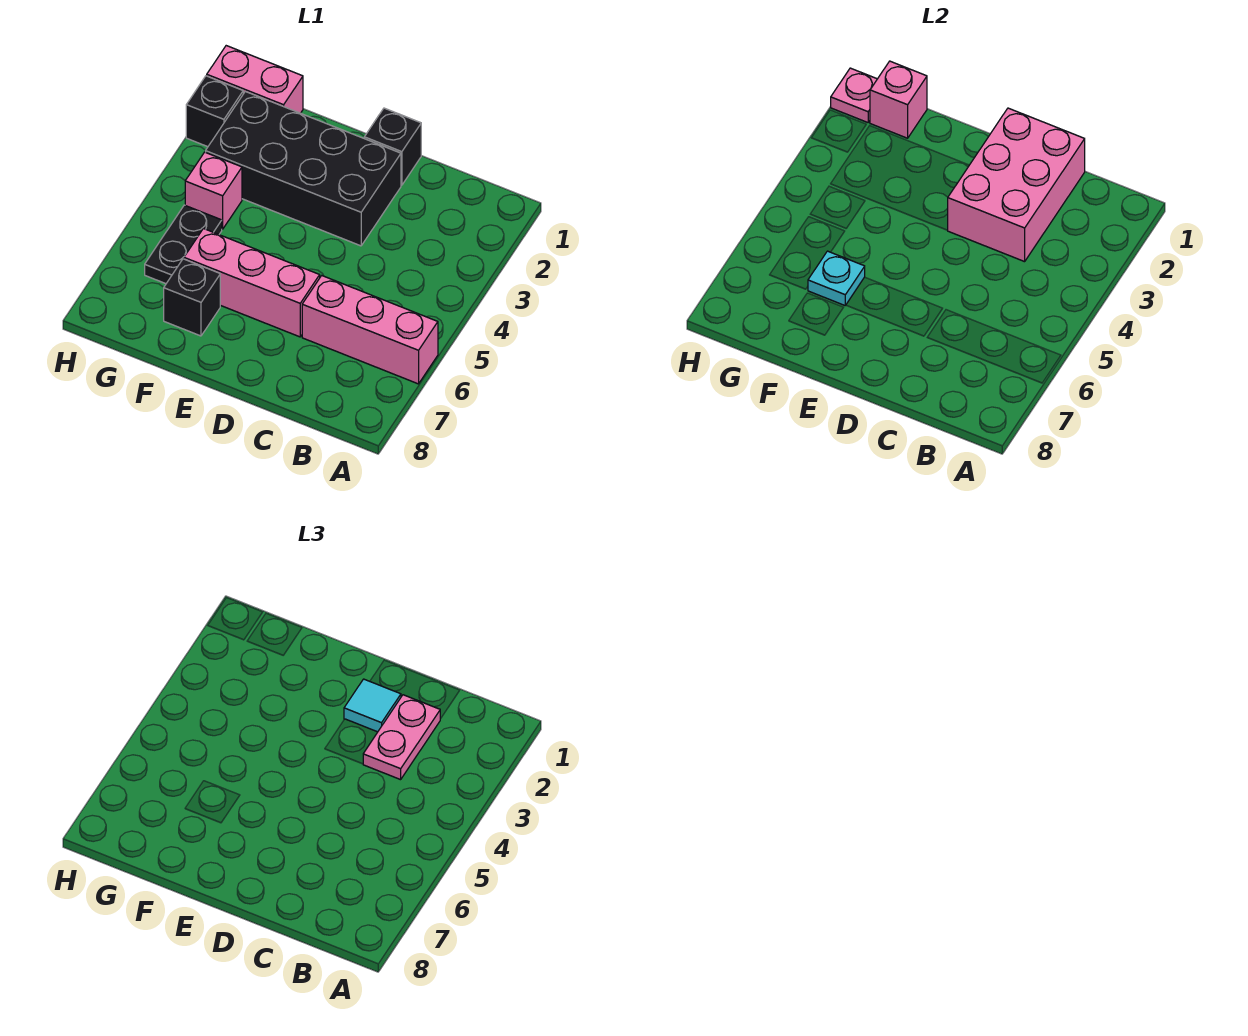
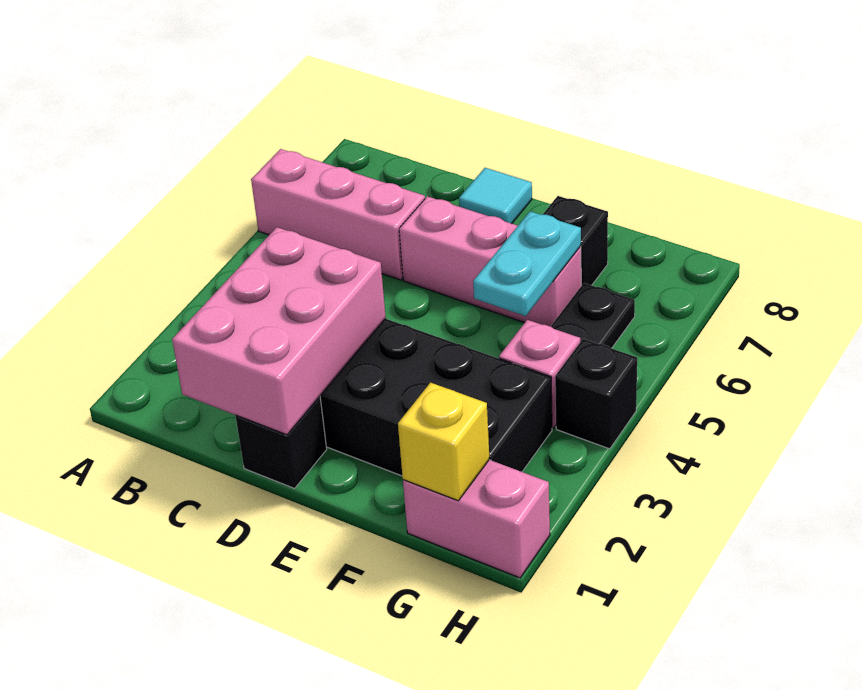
pink 1x2 plate [363,695,440,780] -> none
cyan 1x1 tile [344,679,401,732] -> cyan 1x1 tile moved to [459,168,532,224]
cyan 1x1 plate [808,251,865,305] -> cyan 1x2 plate [473,211,581,316]
pink 1x1 brick [870,61,927,138] -> yellow 1x1 brick [398,383,489,501]
pink 1x1 plate [831,68,877,122] -> none
black 1x1 brick [186,76,243,147] -> black 1x1 brick moved to [555,339,637,449]

